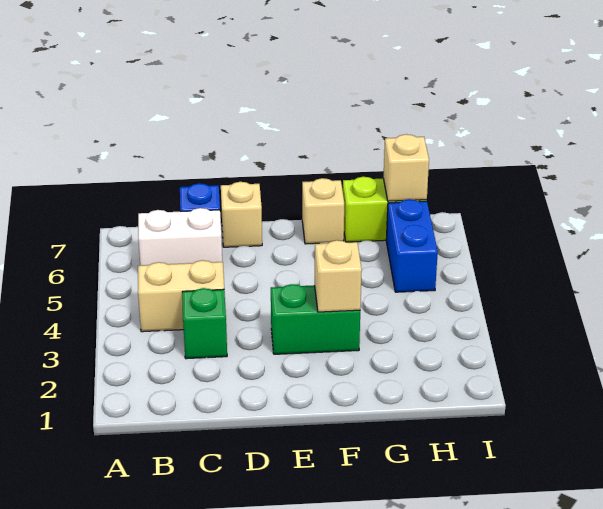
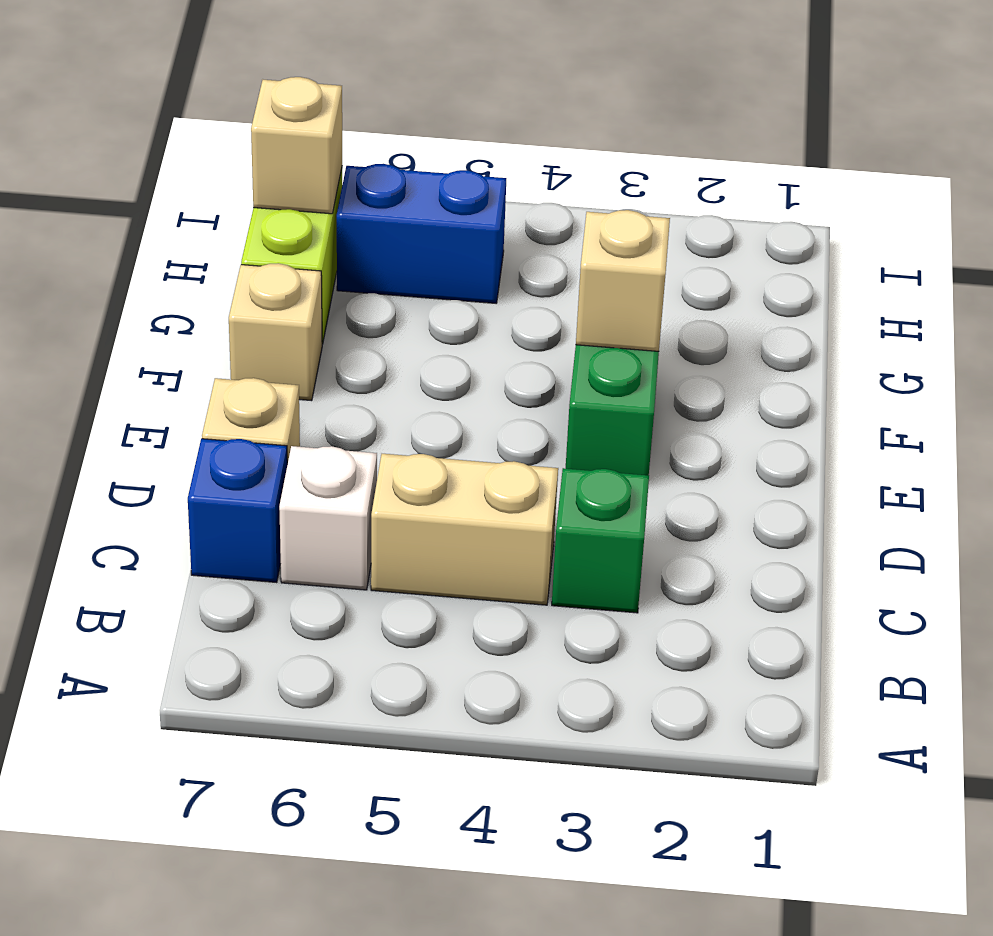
tan 1x2 brick [138,260,224,332] -> tan 1x2 brick turned to [371,454,558,605]
white 1x2 brick [138,208,222,265] -> white 1x1 brick [279,446,377,590]

